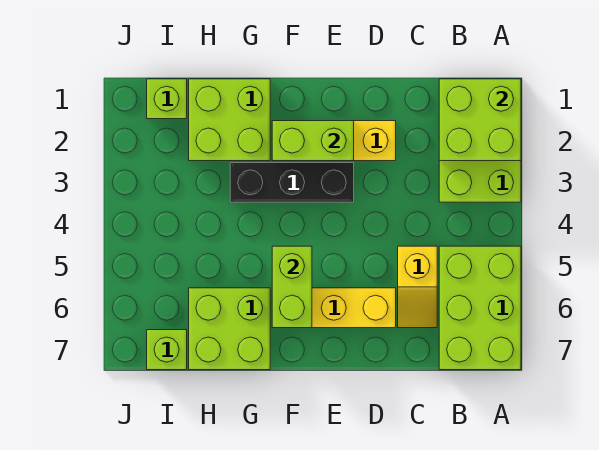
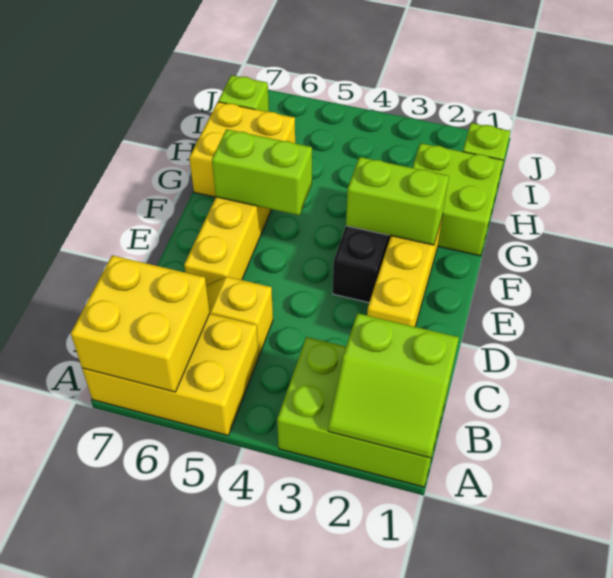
lime 2x2 brick [439,79,521,161] -> lime 2x2 slope [328,313,459,458]
lime 2x3 brick [439,246,521,370] -> yellow 2x3 brick [82,314,259,435]
none -> yellow 2x2 brick [71,255,210,392]
lime 1x2 brick [272,121,354,161] -> lime 1x2 brick turned to [346,157,449,245]
lime 2x2 brick [189,288,270,370] -> yellow 2x2 brick [189,102,295,197]

